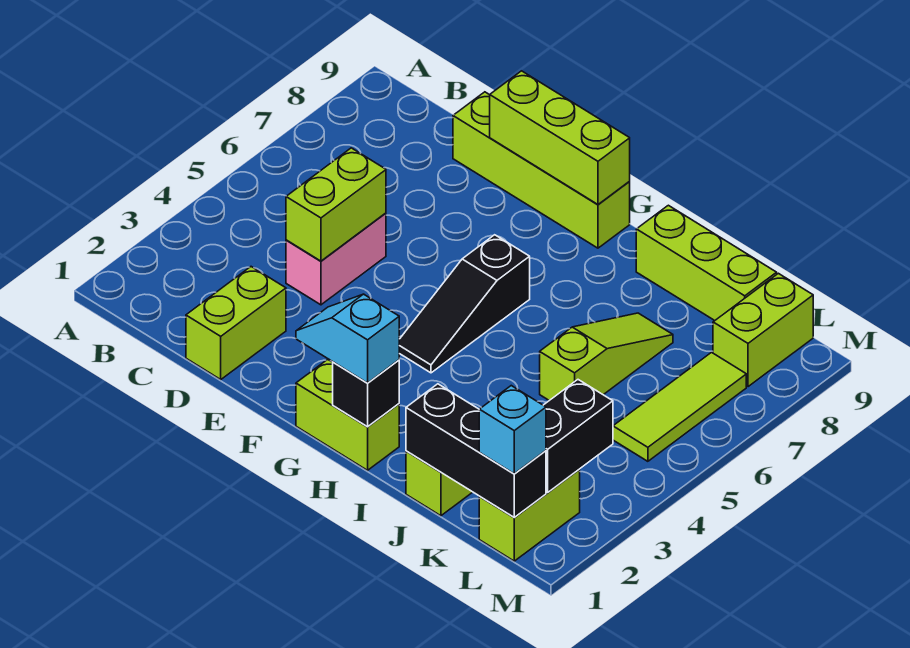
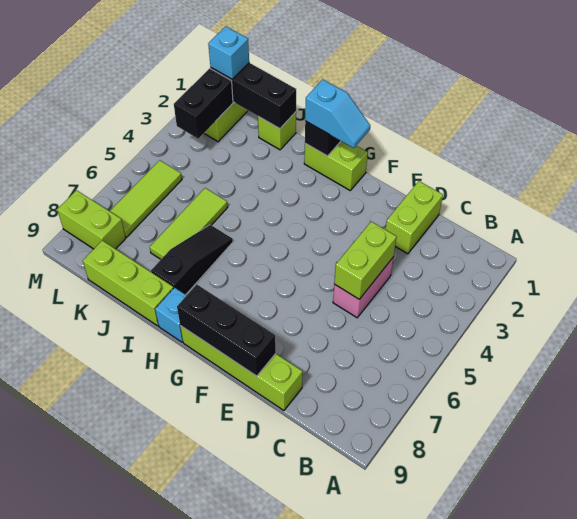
lime 1x3 brick [490,71,630,204] -> black 1x3 brick [177,284,276,376]
black 1x3 slope [399,235,530,373] -> black 1x3 slope moved to [151,225,233,295]
none -> cyan 1x1 brick [155,287,187,342]
lime 1x3 slope [540,313,673,400] -> lime 1x3 tile [150,188,228,259]
lime 1x2 brick [713,273,813,387] -> lime 1x2 brick turned to [57,190,126,249]

